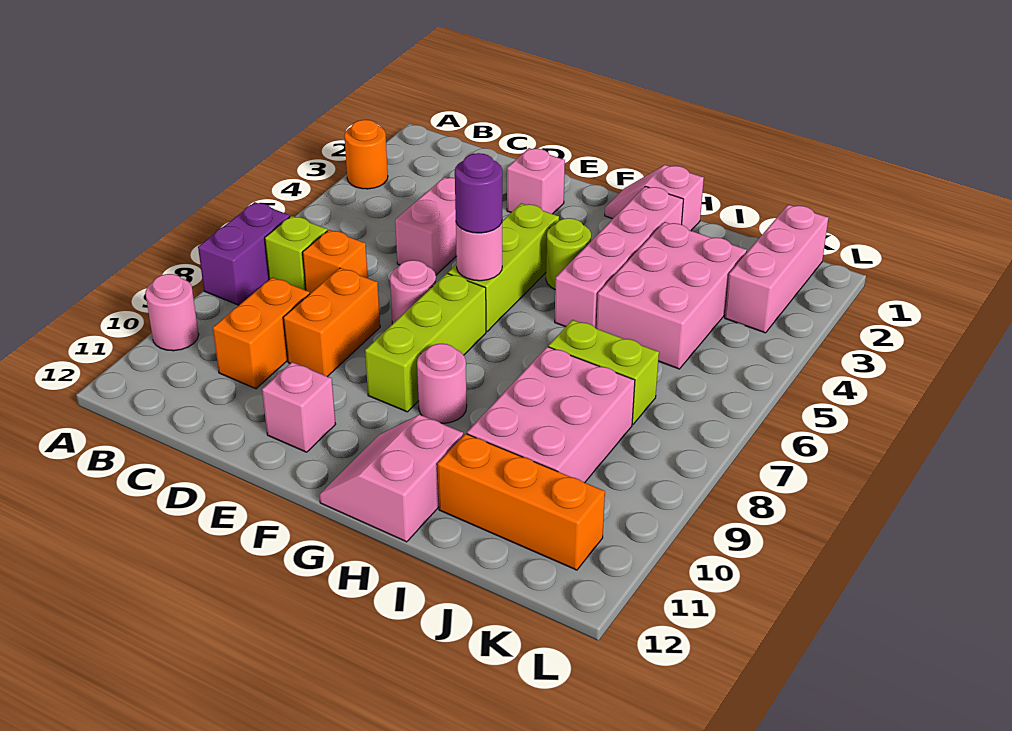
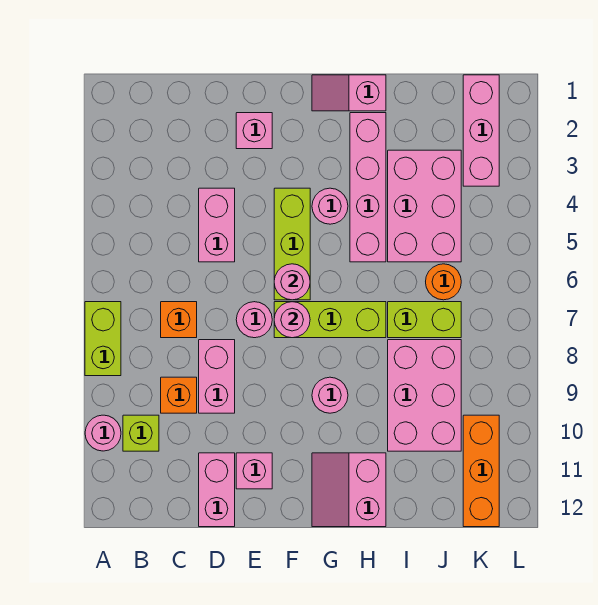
orange 1x1 round brick [344,120,388,189] -> orange 1x1 round brick moved to [426,264,461,300]
purple 1x2 brick [198,202,290,305] -> lime 1x2 brick [85,302,121,376]
lime 1x1 brick [265,216,327,290] -> lime 1x1 brick moved to [123,415,159,451]
orange 1x2 brick [213,277,310,389] -> orange 1x1 brick [161,377,197,413]
orange 1x2 brick [283,268,380,377] -> pink 1x2 brick [199,340,235,413]
none -> pink 1x2 brick [199,453,235,527]
purple 1x1 round brick [455,153,502,233] -> none
lime 1x3 brick [365,273,486,412] -> lime 1x3 brick turned to [274,302,386,338]
none -> pink 1x1 round brick [274,302,310,338]
lime 1x1 round brick [546,218,591,289] -> pink 1x1 round brick [312,188,348,224]
orange 1x3 brick [437,434,605,570] -> orange 1x3 brick turned to [463,415,499,527]

